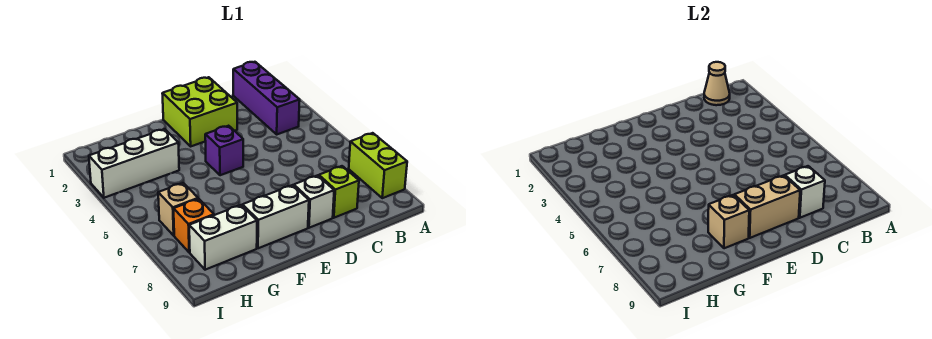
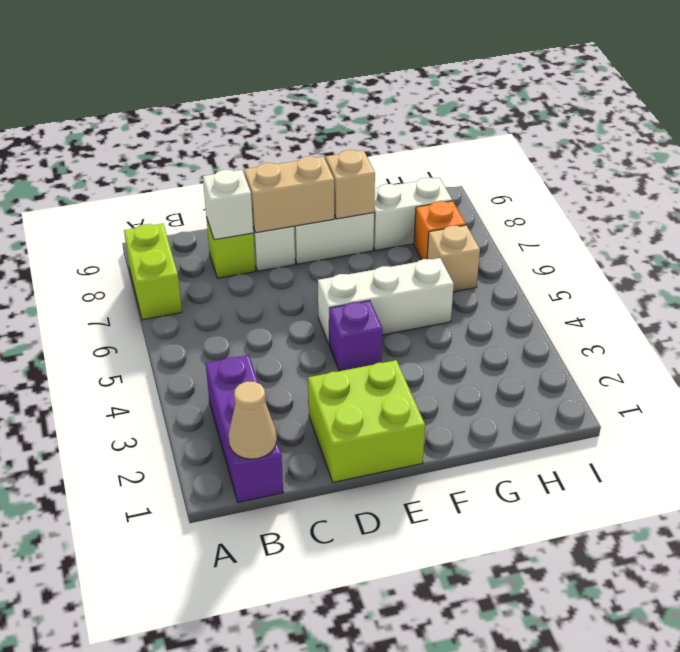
white 1x3 brick [89,129,179,198] -> white 1x3 brick moved to [318,258,454,344]

